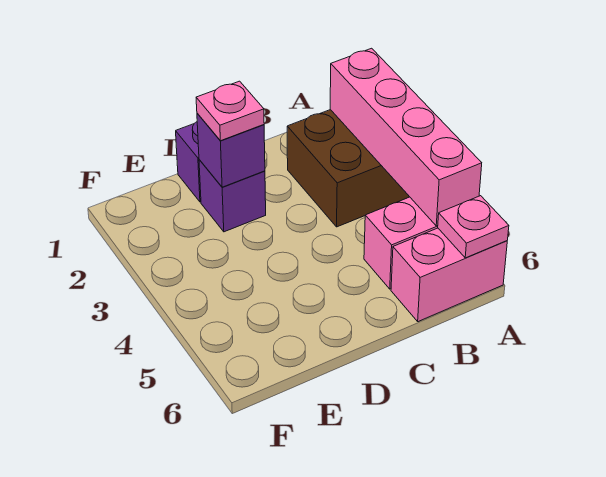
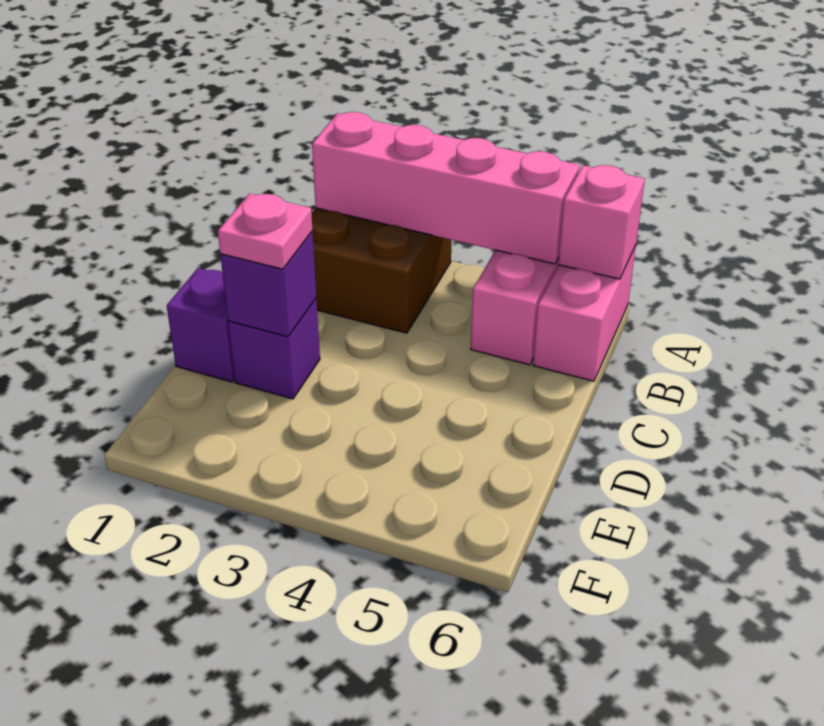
pink 1x1 plate [438,196,509,258] -> pink 1x1 brick [558,165,645,279]

